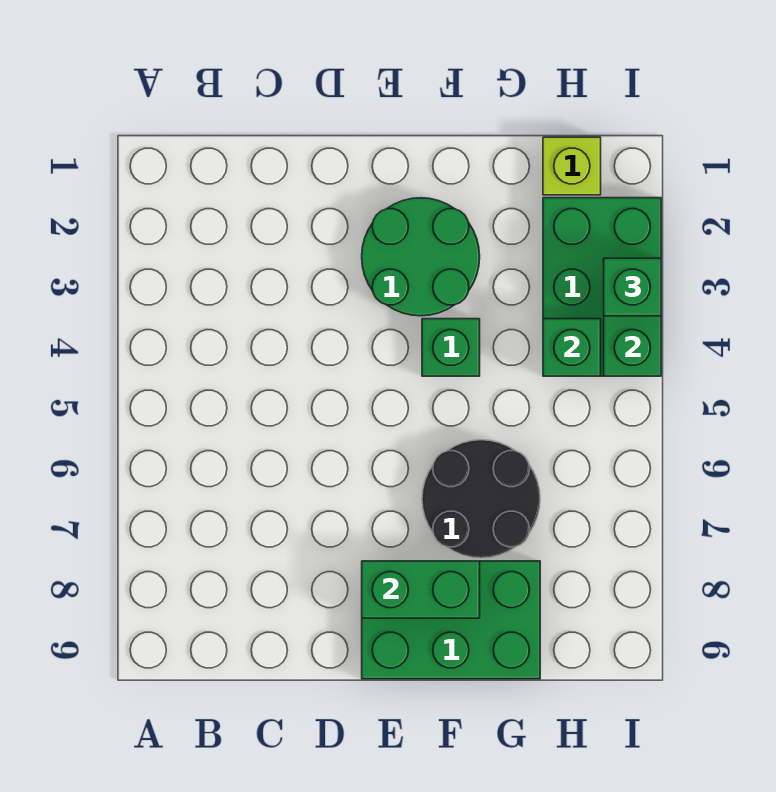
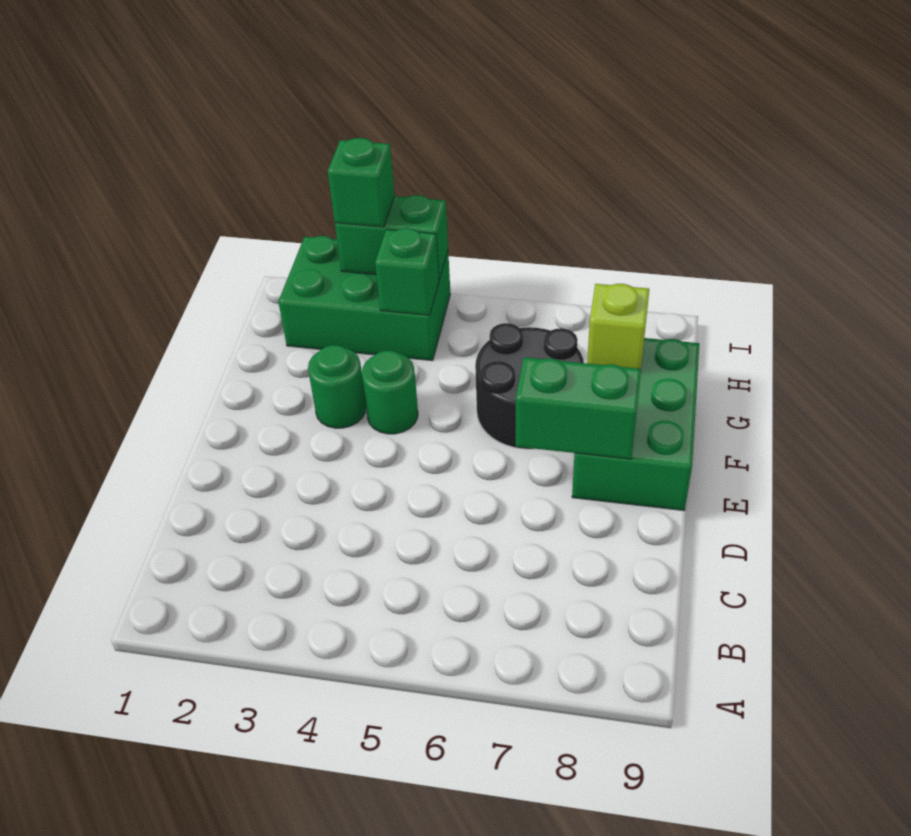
green 2x2 round brick [362,198,480,316] -> green 1x1 round brick [308,345,366,428]
green 1x2 brick [362,561,480,618] -> green 1x2 brick turned to [516,357,641,459]
green 1x1 brick [422,319,480,376] -> green 1x1 round brick [362,351,418,434]
lime 1x1 brick [543,137,601,195] -> lime 1x1 brick moved to [587,284,649,369]

